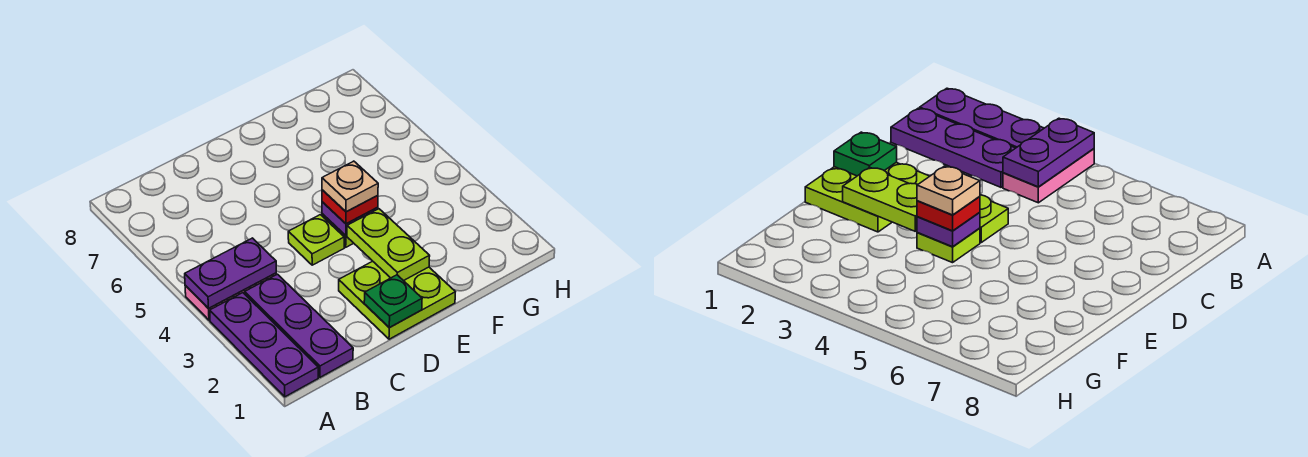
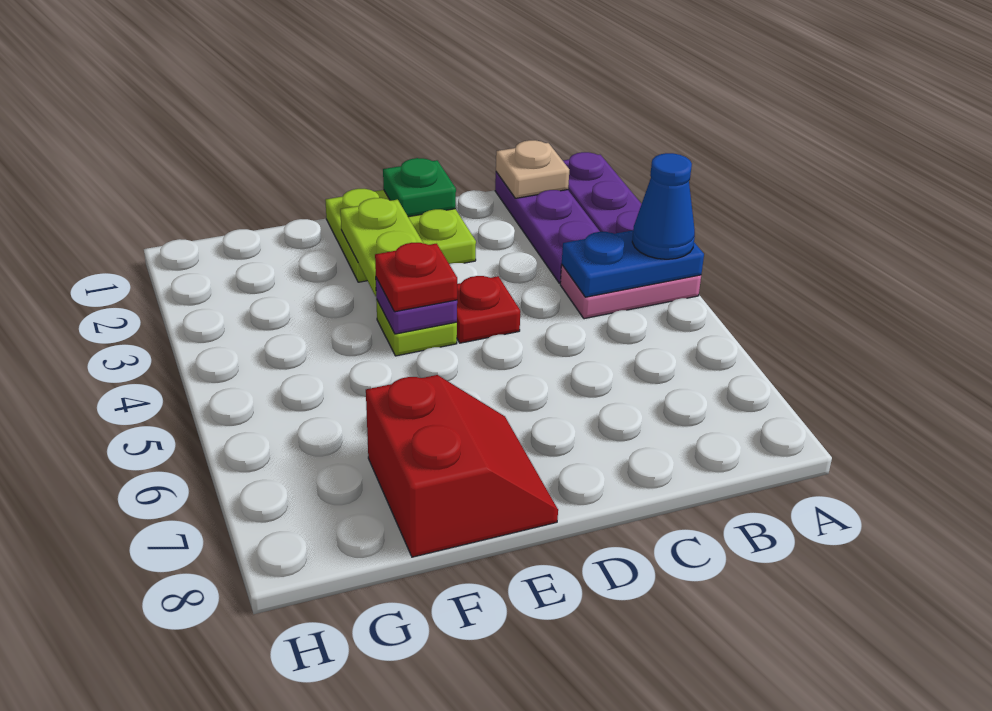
purple 1x2 plate [185,238,276,309] -> blue 1x2 plate [562,230,704,297]
none -> blue 1x1 cone [632,153,695,259]
lime 1x1 plate [288,215,344,265] -> red 1x1 plate [457,276,520,343]
tan 1x1 plate [322,161,378,212] -> tan 1x1 plate moved to [496,140,569,198]
none -> red 2x2 slope [366,375,558,557]

